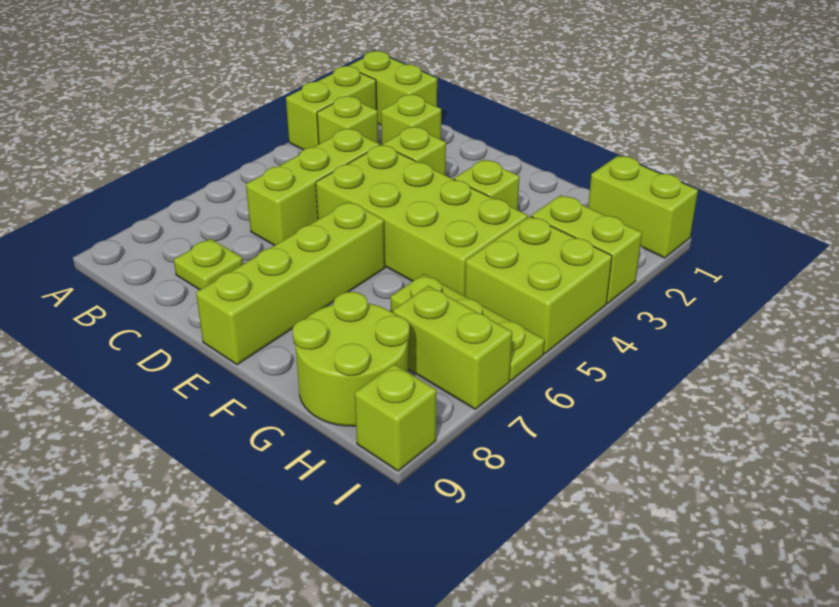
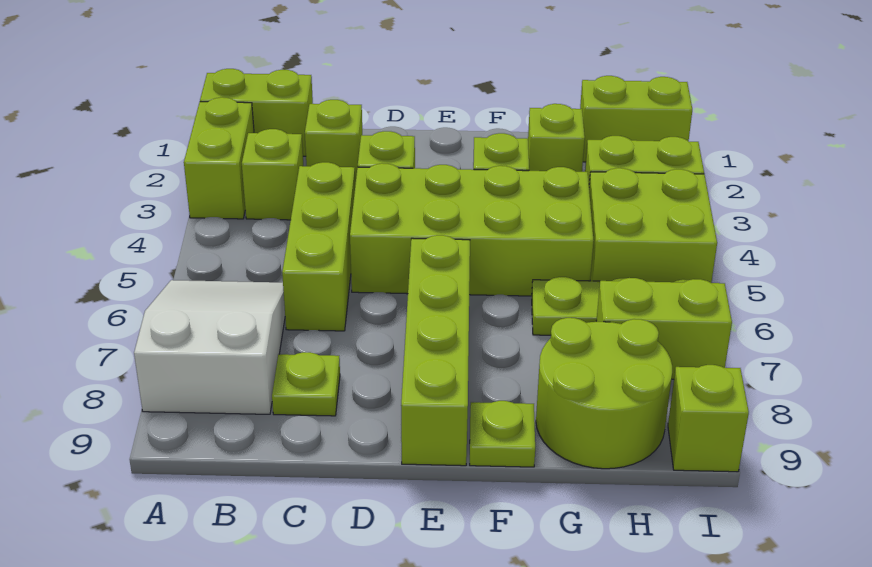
none -> white 2x3 slope [134,280,285,414]
none -> lime 1x1 plate [470,401,535,467]
none -> lime 1x1 brick [528,104,585,172]

